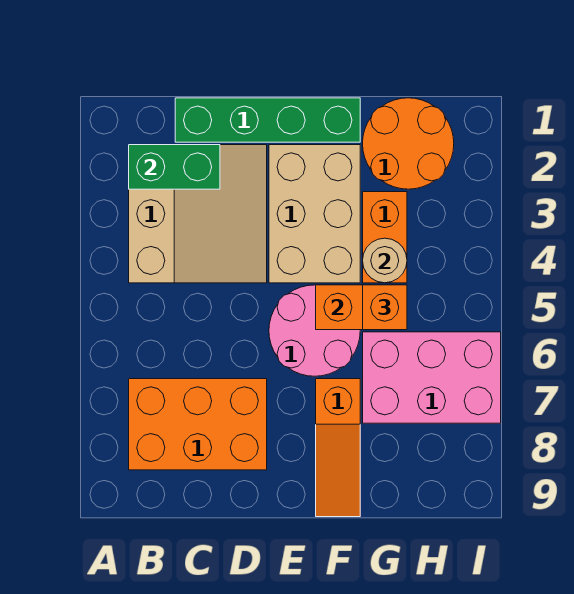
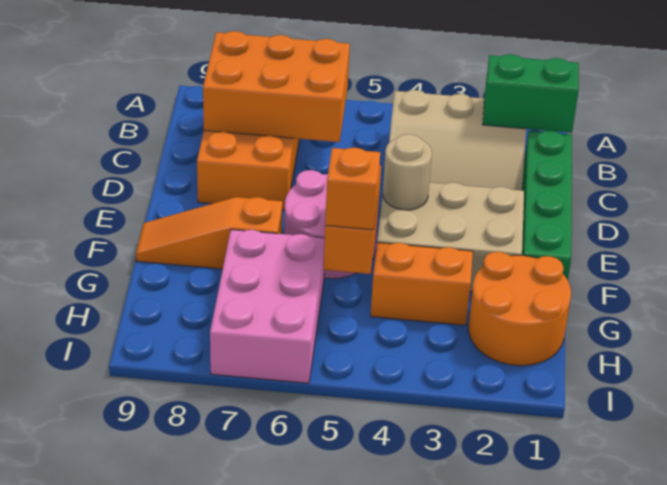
green 1x2 brick [129,145,220,189] -> green 1x2 brick turned to [483,54,579,133]
none -> orange 2x3 brick [203,31,350,142]
tan 1x1 round brick [363,238,407,283] -> tan 1x1 round brick moved to [383,134,432,210]

